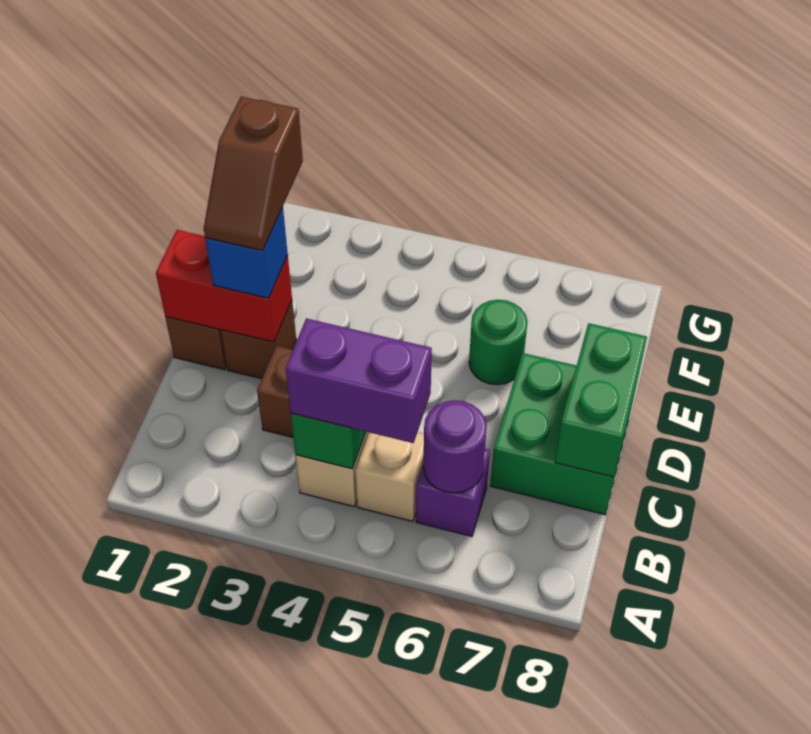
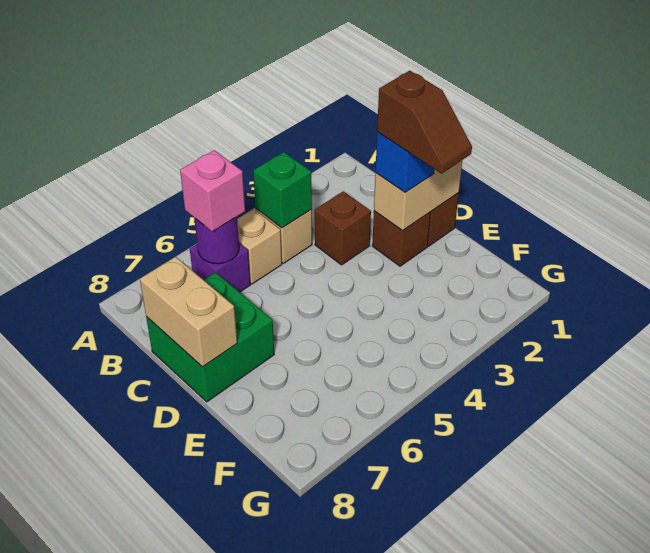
purple 1x2 brick [286,318,432,443] -> none
none -> pink 1x1 brick [180,150,245,231]
green 1x2 brick [555,323,647,477] -> tan 1x2 brick [140,257,237,367]
red 1x2 brick [156,230,292,342] -> tan 1x2 brick [374,161,462,230]
brown 1x2 slope [204,97,303,251] -> brown 1x2 slope turned to [377,71,472,174]
green 1x1 round brick [469,300,528,385] -> none

